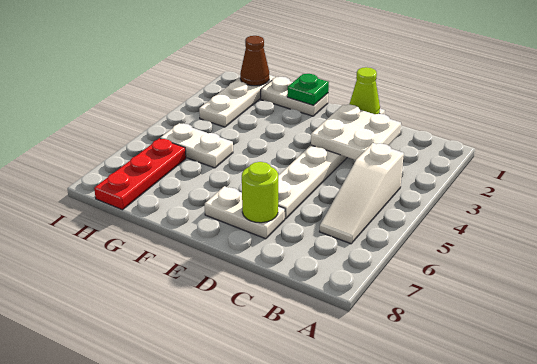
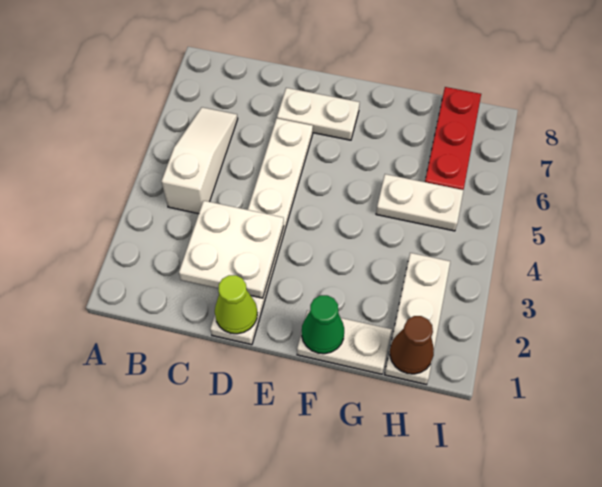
lime 1x1 round brick [242,162,278,223] -> none
green 1x1 plate [287,74,329,105] -> green 1x1 cone [302,295,344,354]

